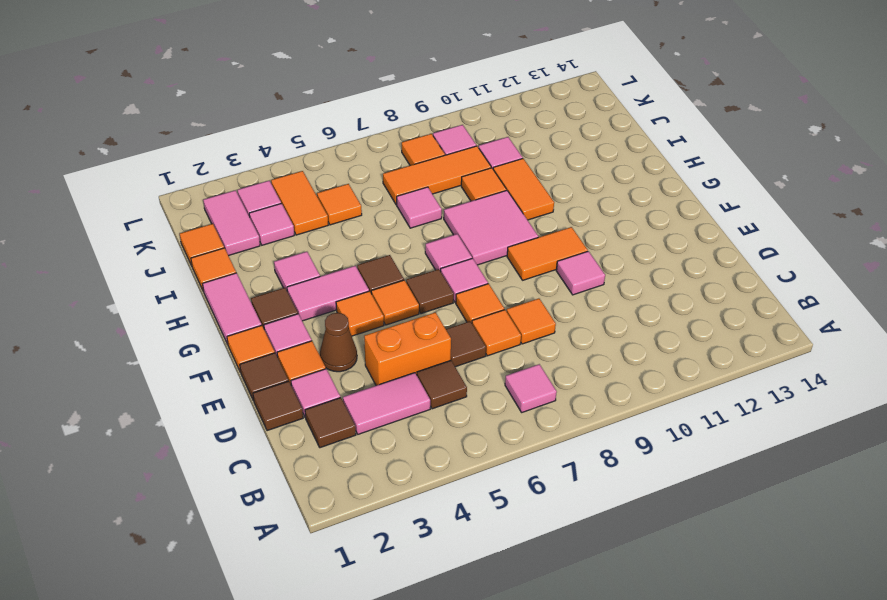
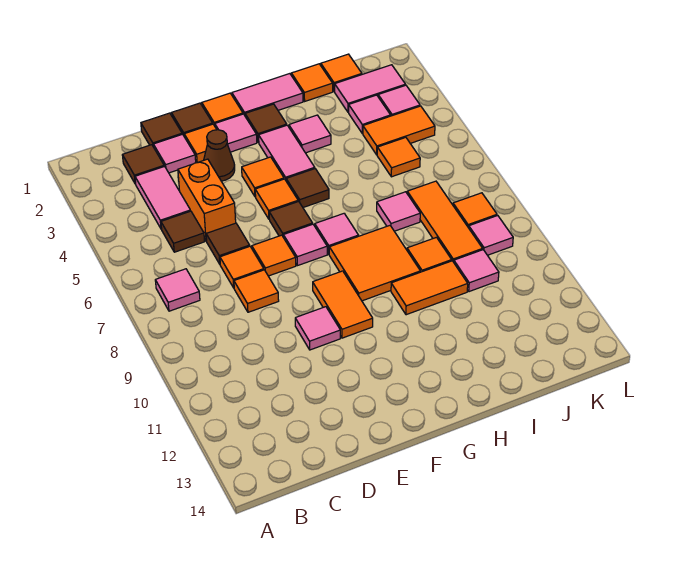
pink 2x2 tile [444,190,538,265] -> orange 2x2 tile [329,226,420,301]

